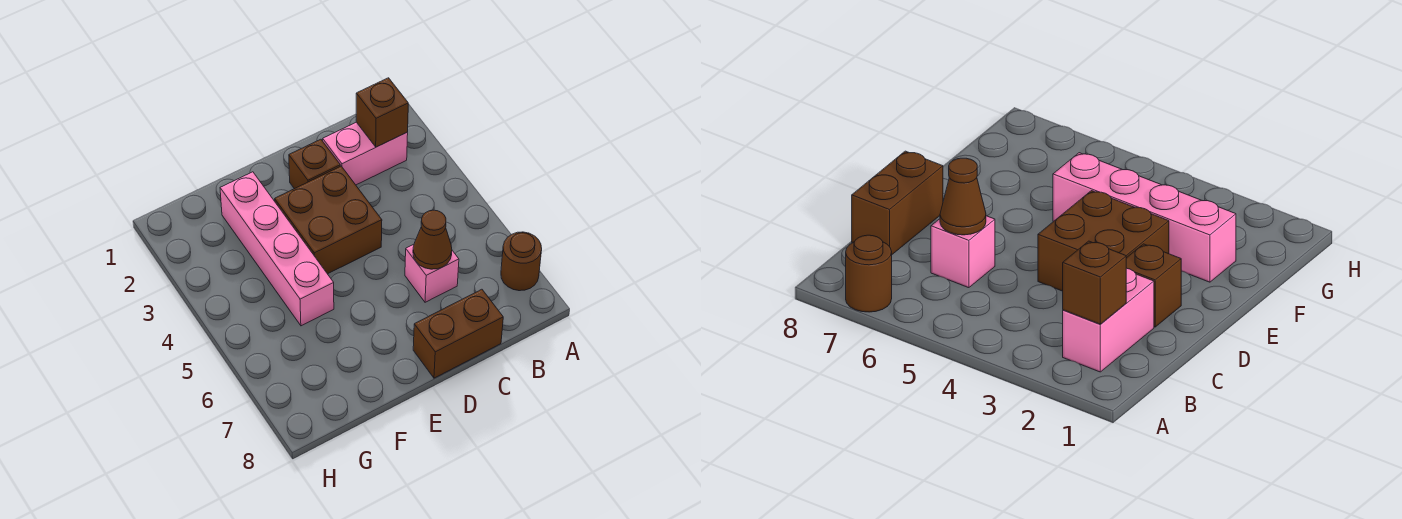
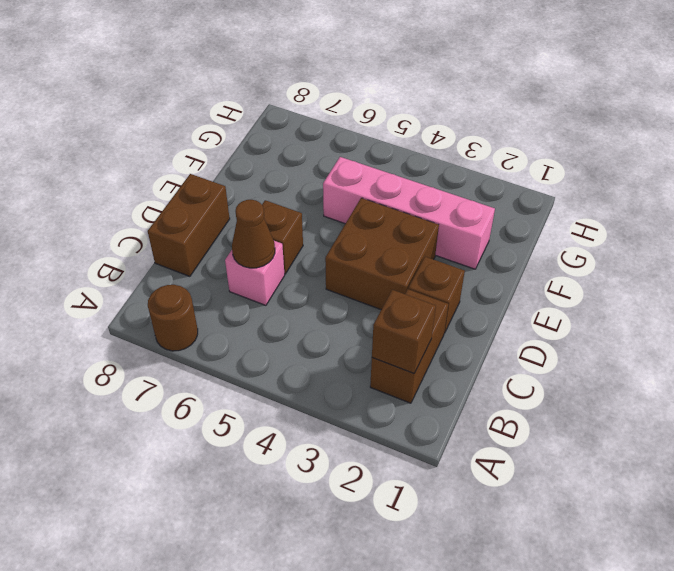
pink 1x2 brick [323,122,408,185] -> brown 1x2 brick [370,289,448,403]
none -> brown 1x1 brick [262,200,303,274]

